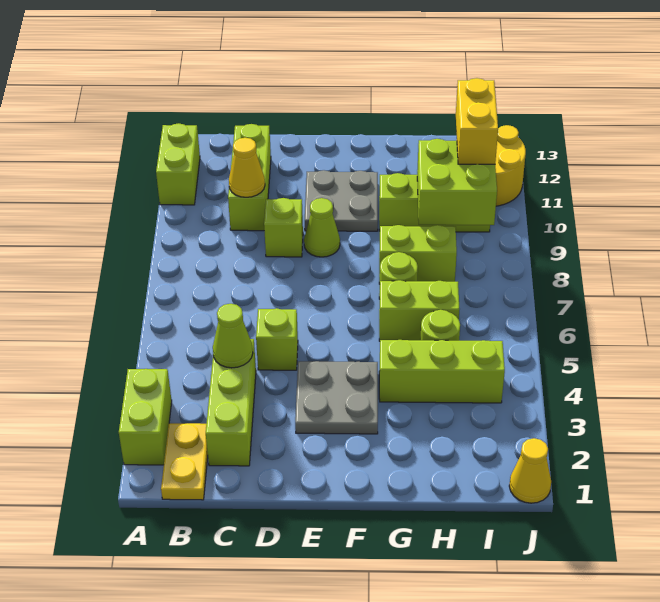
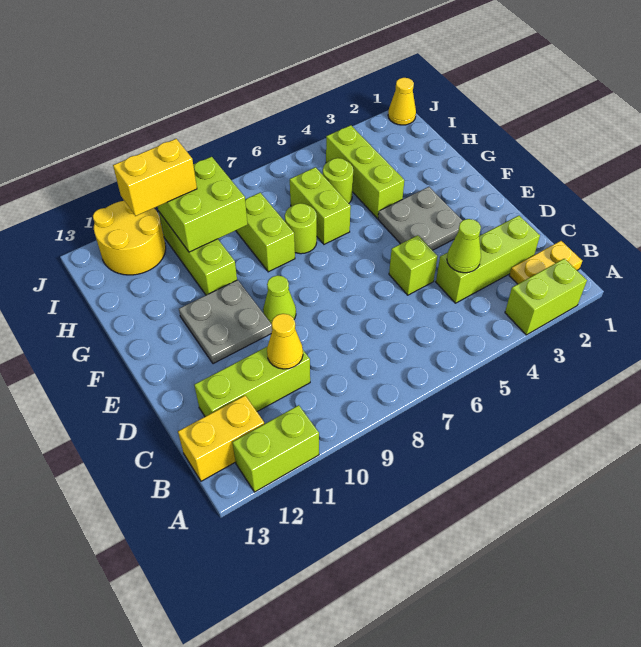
none -> yellow 1x2 brick [178,396,264,481]
lime 1x1 brick [264,198,303,257] -> none

